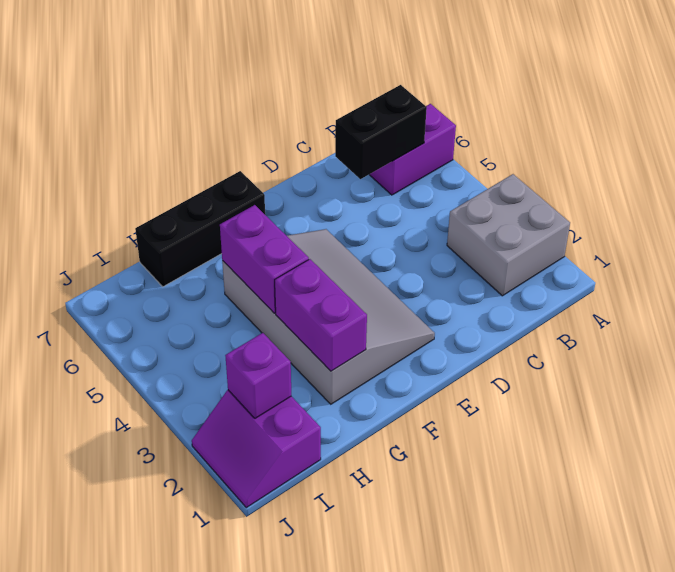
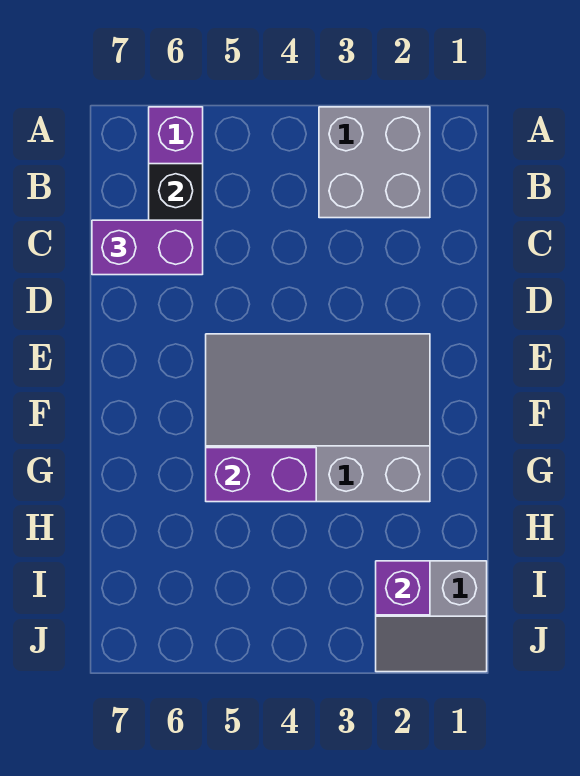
black 1x3 brick [135,171,265,287] -> none
purple 1x2 brick [275,259,367,371] -> purple 1x2 brick moved to [92,220,203,275]
purple 2x2 slope [192,390,321,508] -> grey 2x2 slope [376,561,487,672]

